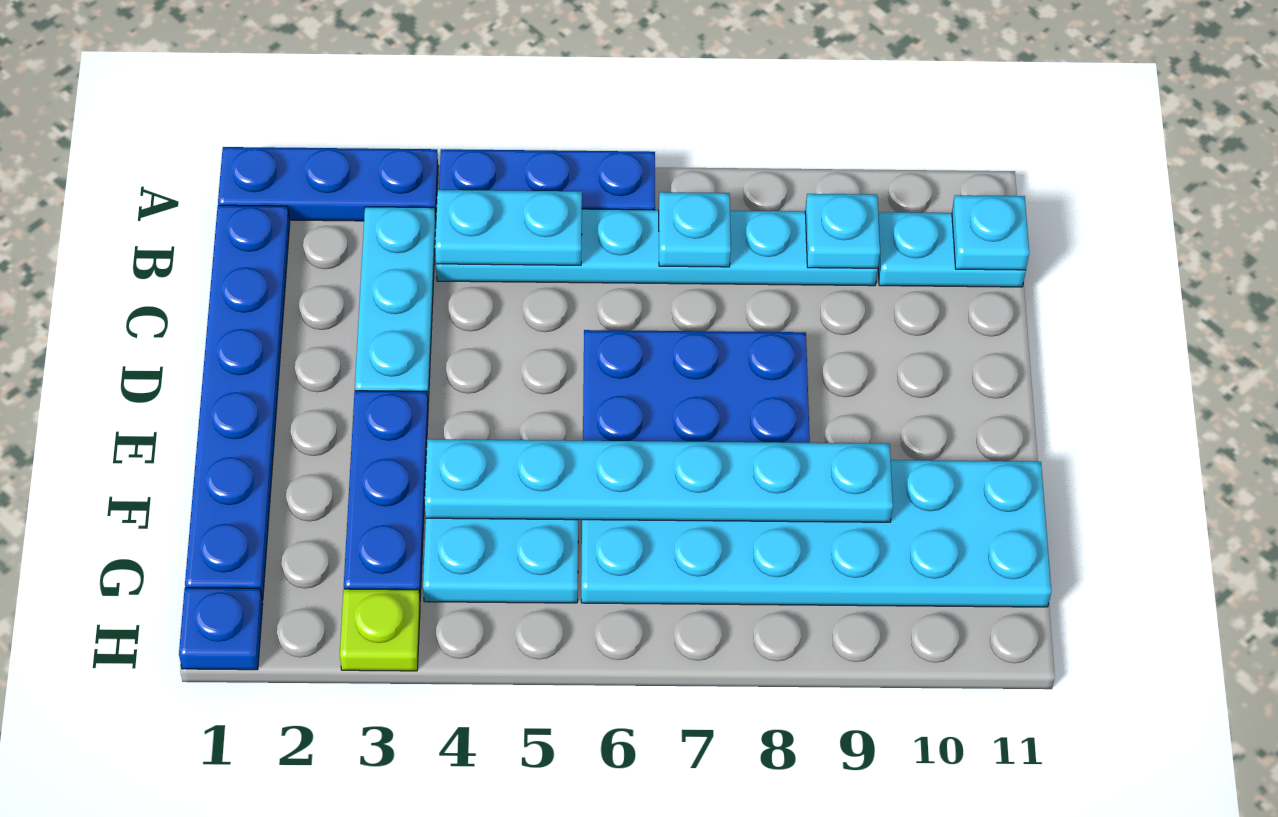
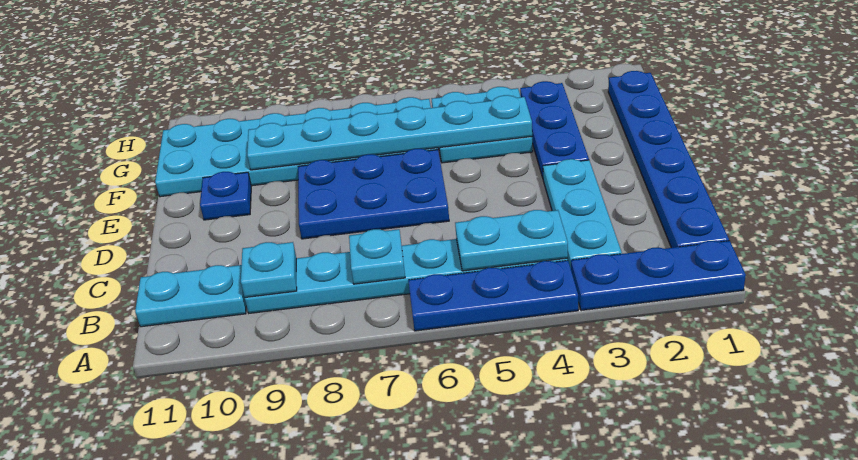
cyan 1x1 plate [952,195,1029,270] -> none
blue 1x1 plate [179,588,263,670] -> blue 1x1 plate moved to [200,172,251,220]
lime 1x1 plate [340,589,420,671] -> none

